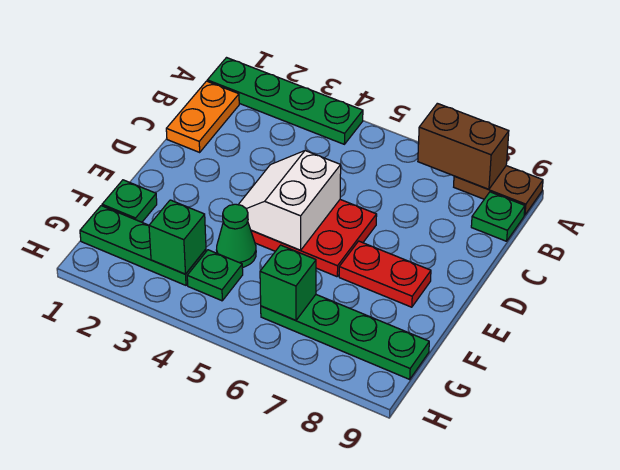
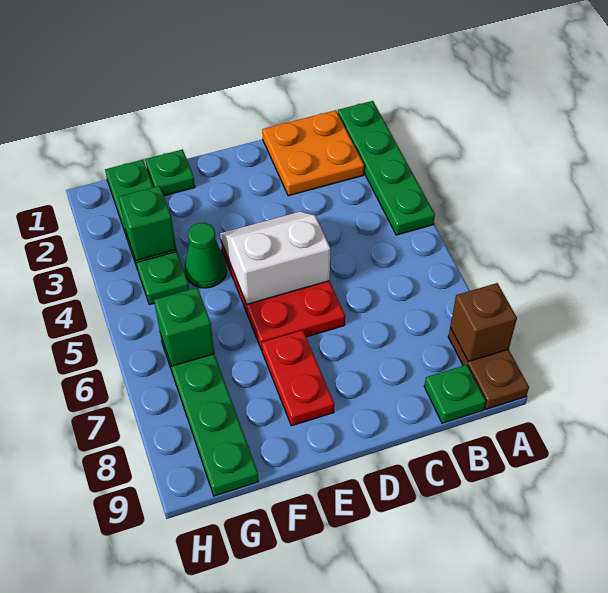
brown 1x2 brick [418,103,509,189] -> brown 1x1 brick [450,283,517,362]
orange 1x2 plate [166,81,239,152] -> orange 2x2 plate [262,110,364,196]

